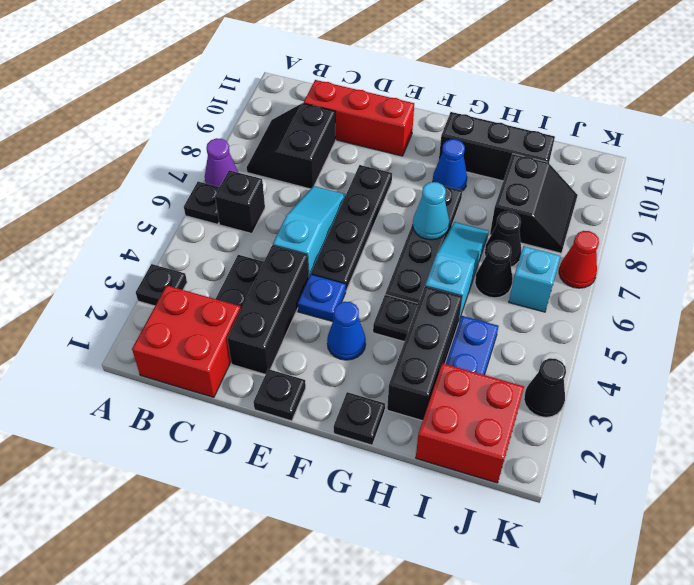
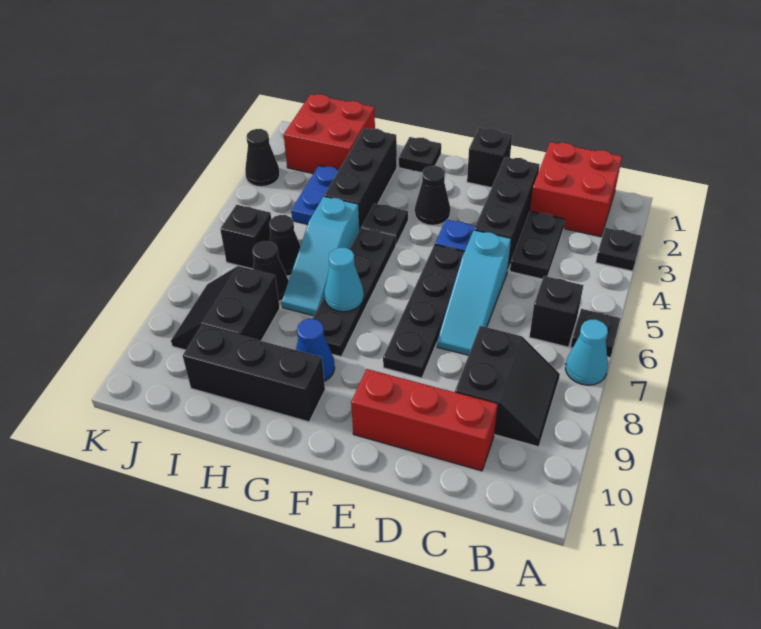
purple 1x1 cone [205,138,238,187] -> cyan 1x1 cone [565,320,608,385]
black 1x1 plate [254,369,306,421] -> black 1x1 brick [467,128,512,188]
blue 1x1 cone [327,302,366,360] -> black 1x1 cone [415,166,450,225]
cyan 1x1 brick [509,246,560,312] -> black 1x1 brick [220,205,271,269]
red 1x1 cone [559,231,599,288] -> none

